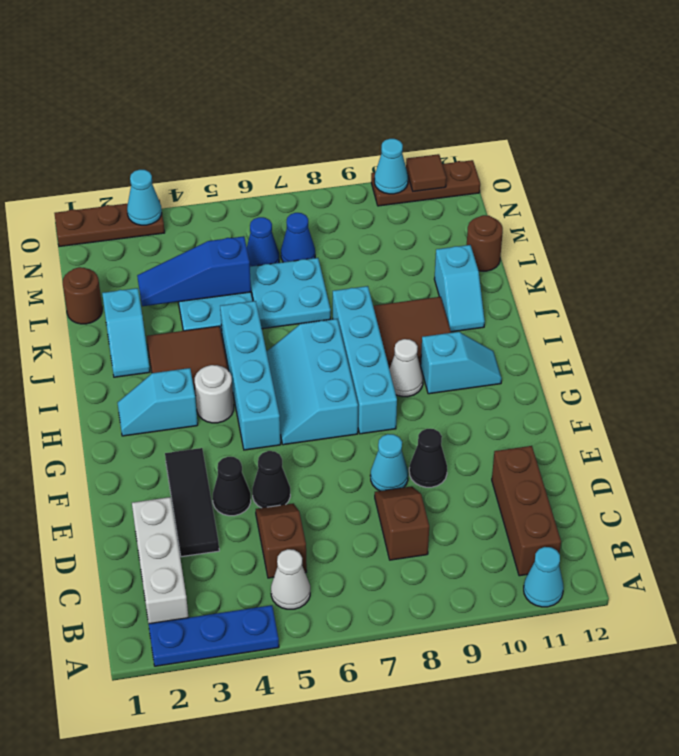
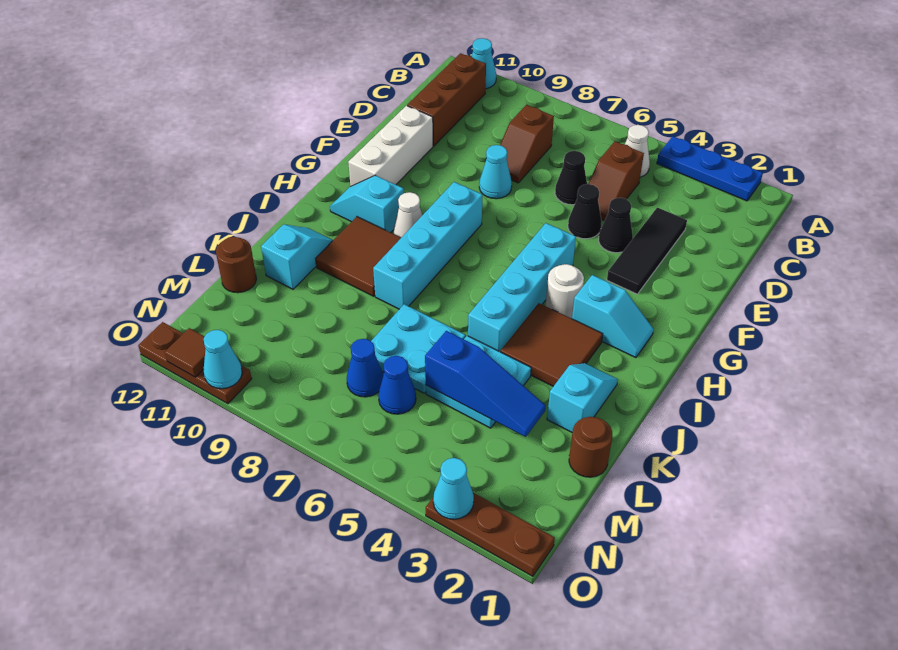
white 1x3 brick [132,497,189,624] -> white 1x3 brick moved to [348,106,433,186]
black 1x1 cone [409,429,447,487] -> black 1x1 cone moved to [555,151,587,205]
cyan 2x3 slope [267,319,358,445] -> none

